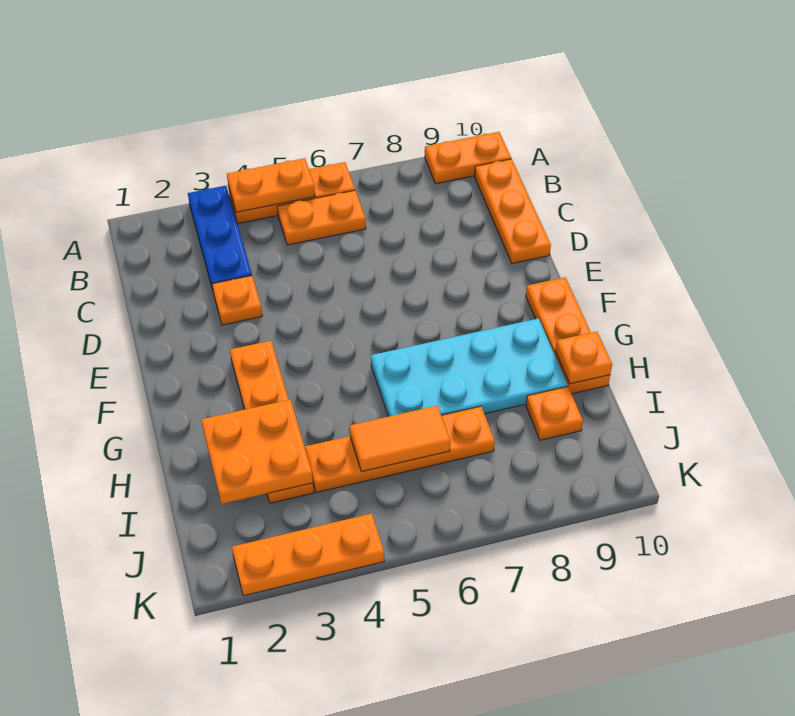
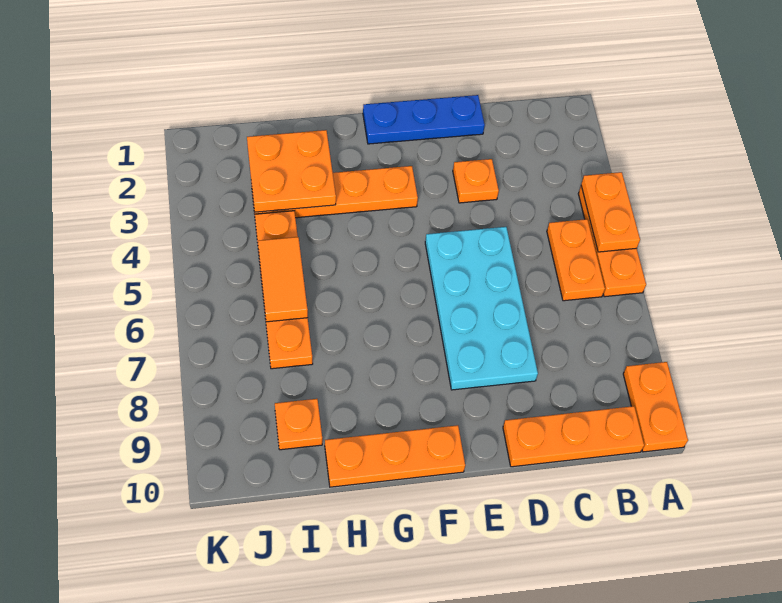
blue 1x3 plate [188,186,252,290] -> blue 1x3 plate moved to [363,95,485,144]
cyan 2x4 plate [371,318,567,417] -> cyan 2x4 plate moved to [425,227,538,390]
orange 1x1 plate [555,331,612,384] -> none
orange 1x3 plate [232,514,384,596] -> none

